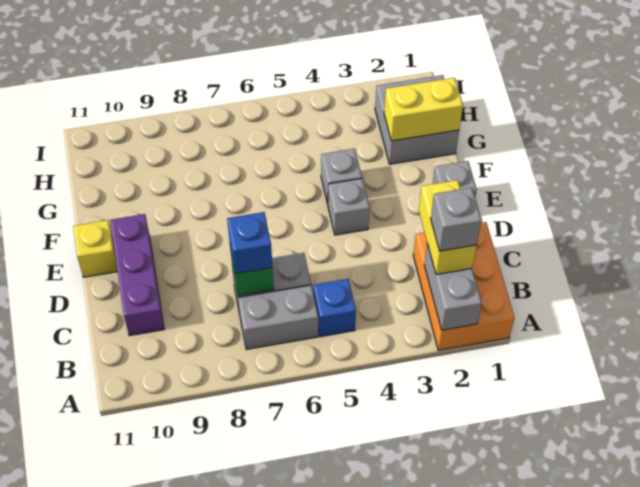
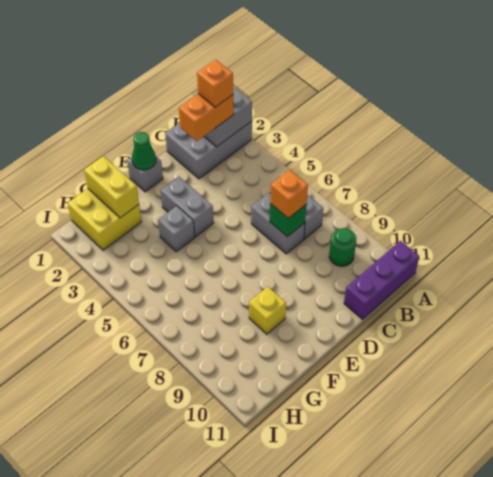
orange 2x3 brick [413,222,515,350] -> grey 2x3 brick [165,121,252,179]
yellow 1x2 brick [419,180,477,275] -> orange 1x2 brick [179,94,234,141]
grey 1x1 brick [431,188,482,251] -> orange 1x1 brick [197,60,233,107]
blue 1x1 brick [313,279,356,337] -> none
none -> green 1x1 round brick [329,228,356,266]
blue 1x1 brick [227,212,272,274] -> orange 1x1 brick [270,170,308,218]
purple 1x3 brick [110,214,164,336] -> purple 1x3 brick moved to [344,241,419,319]
none -> green 1x1 cone [132,132,156,170]
grey 1x1 brick [328,178,370,235] -> grey 1x2 brick [161,177,213,237]
yellow 1x1 brick [73,220,118,277] -> yellow 1x1 brick moved to [249,287,286,334]
grey 2x2 brick [375,75,459,164] -> yellow 2x2 brick [68,189,142,250]

